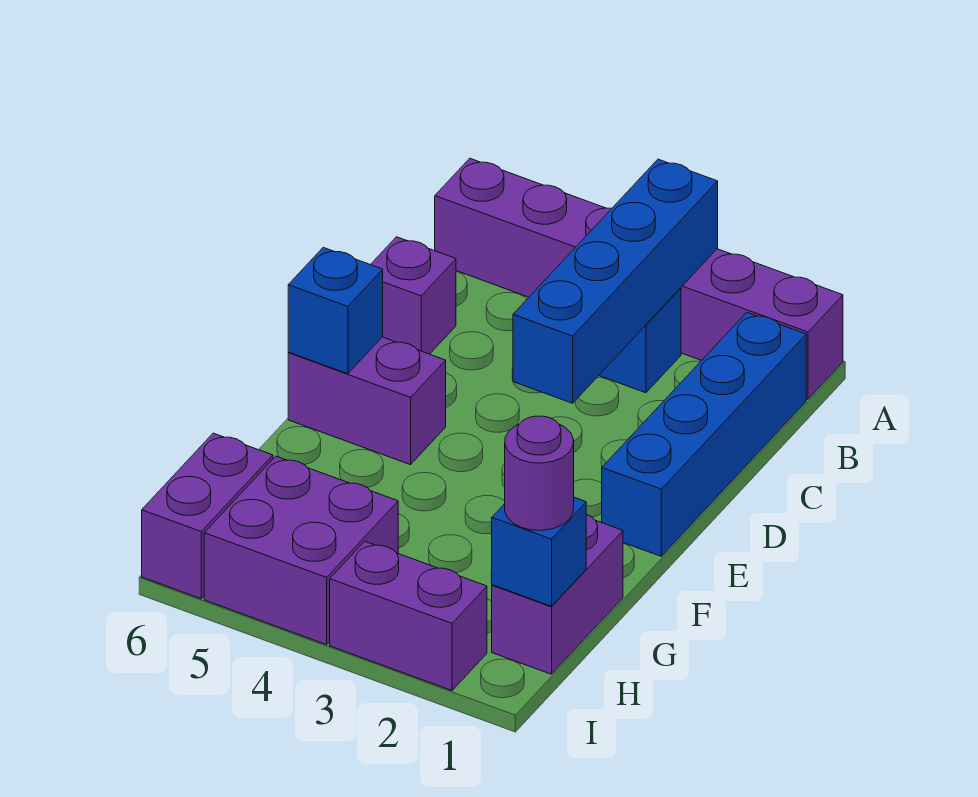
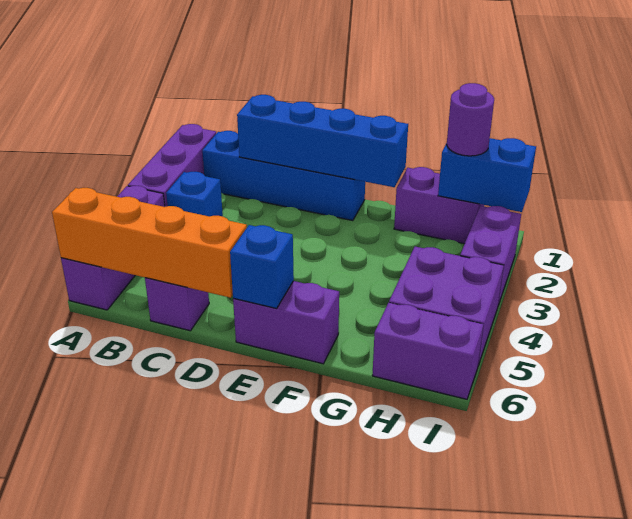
blue 1x4 brick [513,159,718,403] -> blue 1x4 brick moved to [237,95,408,187]
none -> orange 1x4 brick [52,188,247,298]
purple 1x2 brick [288,337,446,465] -> purple 1x2 brick turned to [233,281,339,364]
blue 1x1 brick [492,497,586,606] -> blue 1x2 brick [438,138,536,212]

